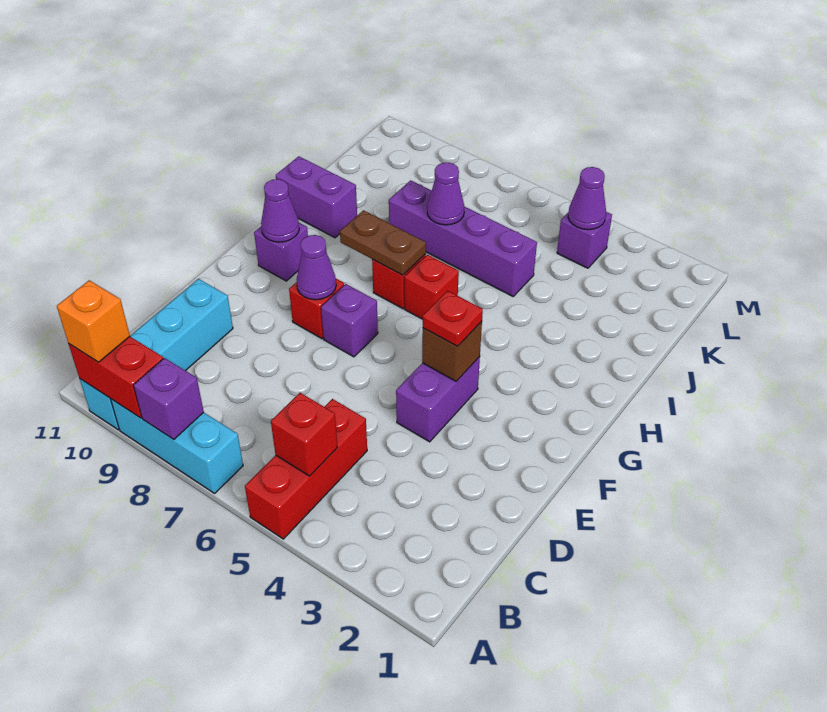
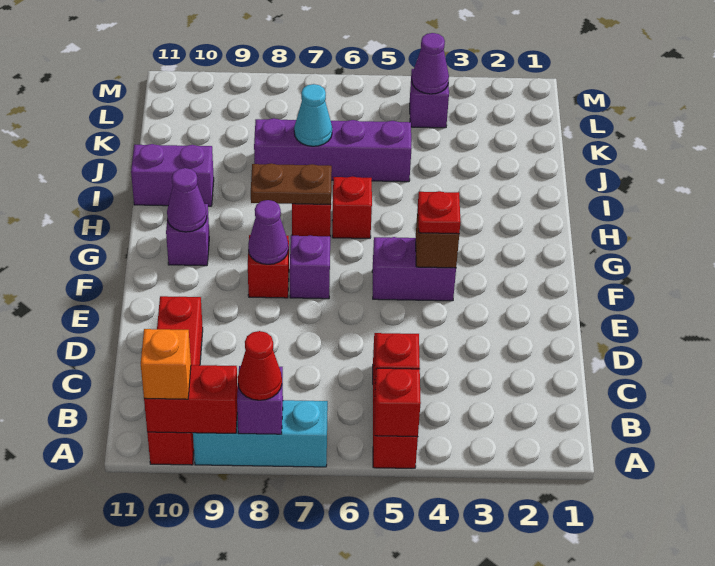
none -> red 1x1 brick [375,368,421,437]
none -> red 1x1 cone [238,331,282,400]
cyan 1x4 brick [80,279,233,430] -> red 1x4 brick [147,296,203,465]
purple 1x2 brick [396,357,480,442] -> purple 1x2 brick turned to [372,237,456,301]
purple 1x1 cone [427,163,465,225] -> cyan 1x1 cone [294,84,332,146]

